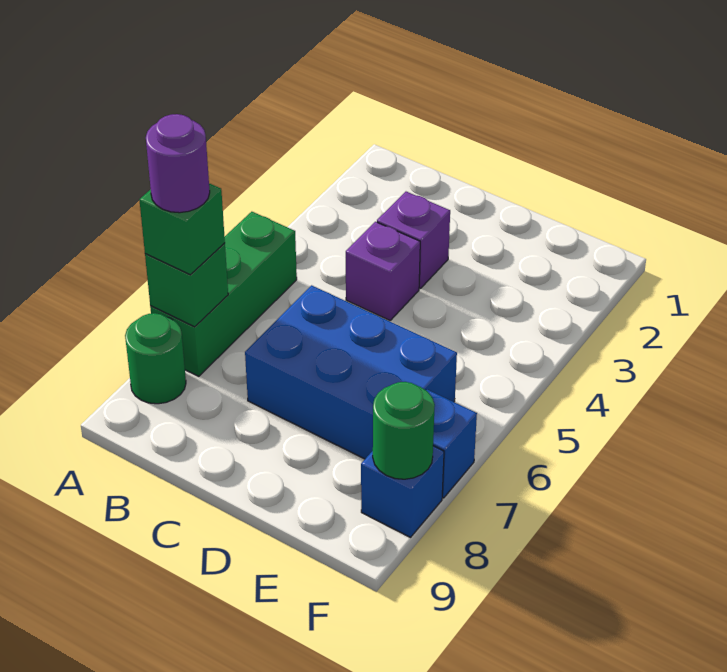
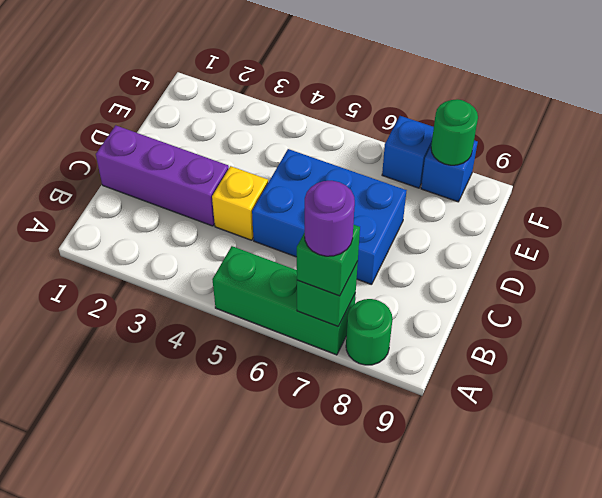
purple 1x1 brick [377,192,450,289] -> purple 1x3 brick [96,125,229,226]
purple 1x1 brick [346,222,420,320] -> yellow 1x1 brick [212,166,268,240]
blue 2x3 brick [245,285,457,459] -> blue 2x3 brick turned to [252,149,407,285]

